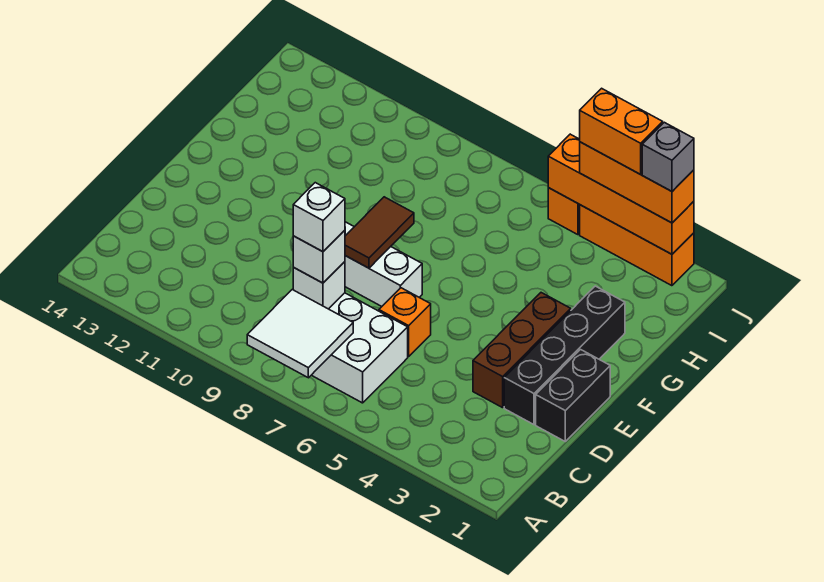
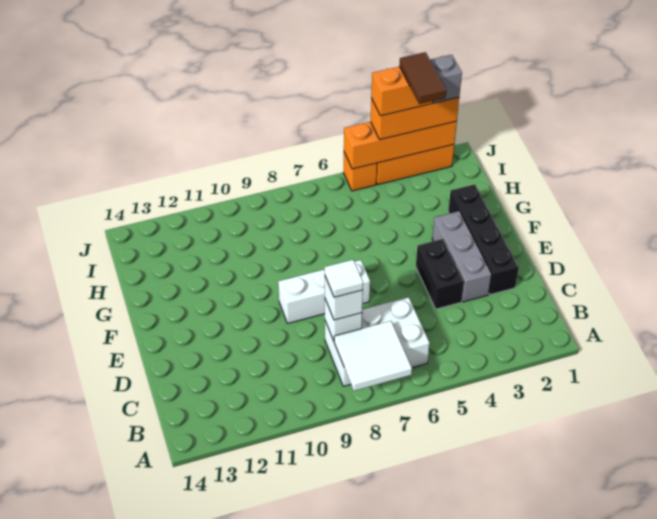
white 1x1 brick [293,183,345,252] -> white 1x1 tile [325,260,363,297]
black 1x2 brick [536,350,610,441] -> black 1x2 brick moved to [416,239,464,309]
brown 1x3 brick [473,293,571,408] -> grey 1x3 brick [432,211,492,302]
orange 1x1 brick [379,288,431,357] -> none
brown 1x2 tile [345,197,414,268] -> brown 1x2 tile moved to [399,52,446,104]

